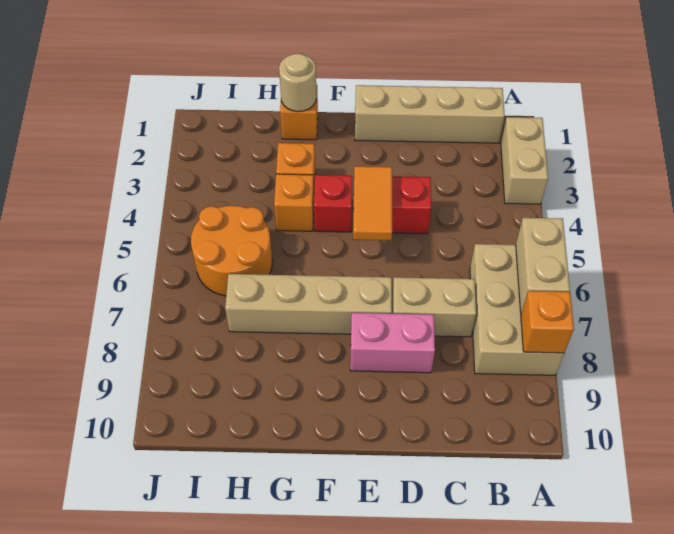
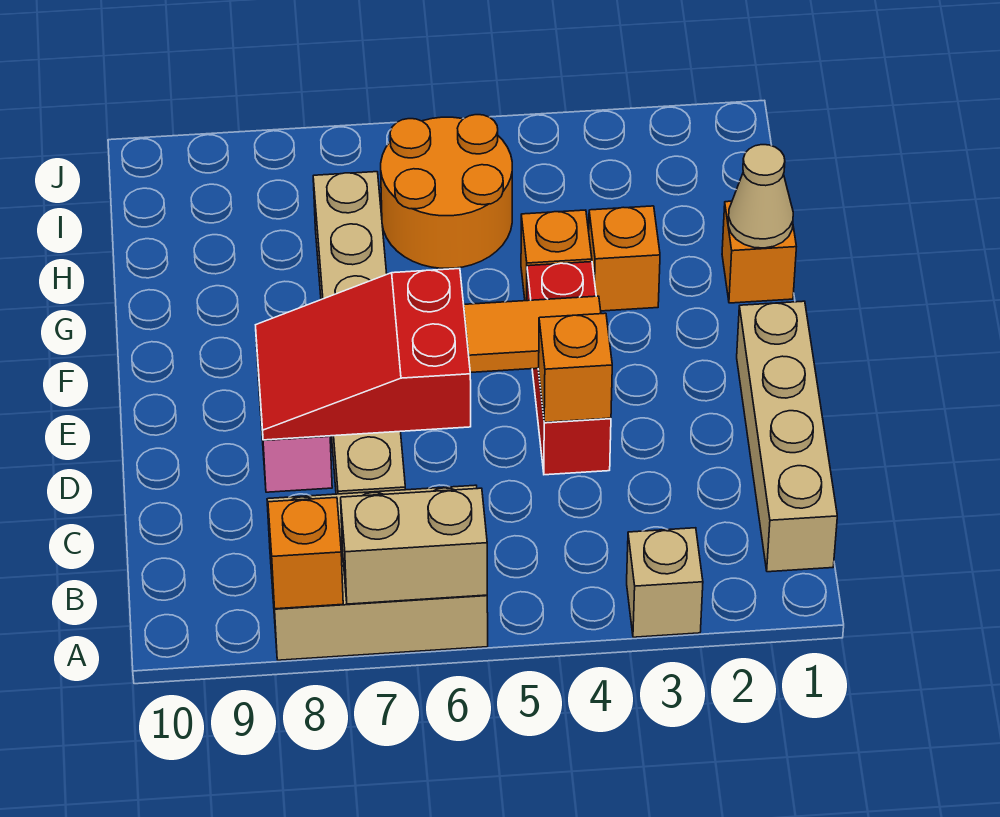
tan 1x2 brick [501,117,548,204] -> tan 1x1 brick [627,528,703,637]
none -> orange 1x1 brick [538,313,612,422]
none -> red 2x3 slope [256,269,471,440]
tan 1x1 round brick [279,53,317,112] -> tan 1x1 cone [728,145,793,248]

